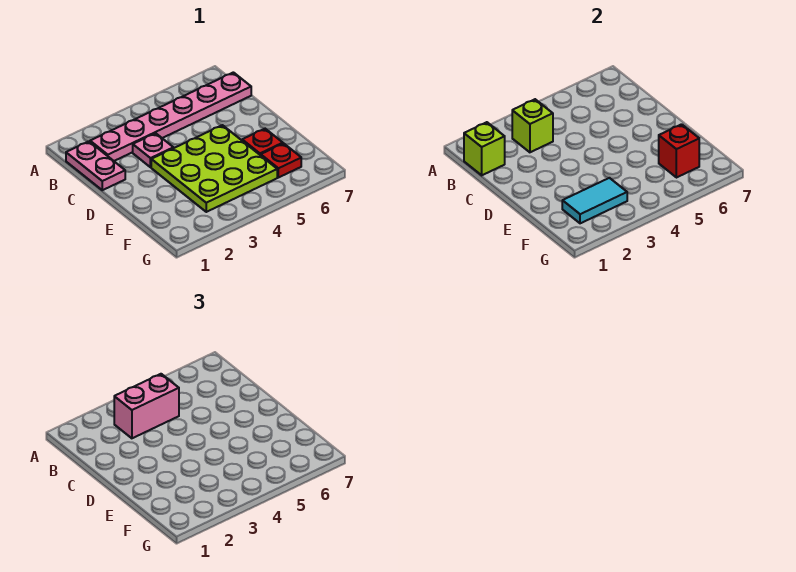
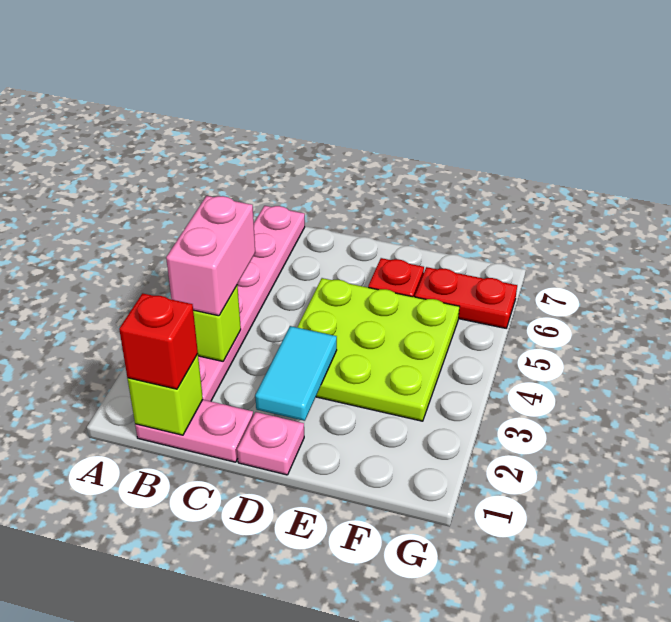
pink 1x1 plate [133,133,173,167] -> pink 1x1 plate moved to [237,412,304,475]
cyan 1x2 tile [562,178,627,223] -> cyan 1x2 tile moved to [255,326,337,421]
red 1x1 plate [261,143,301,178] -> red 1x2 plate [415,267,517,328]
red 1x1 brick [659,124,699,178] -> red 1x1 brick moved to [119,293,198,389]

